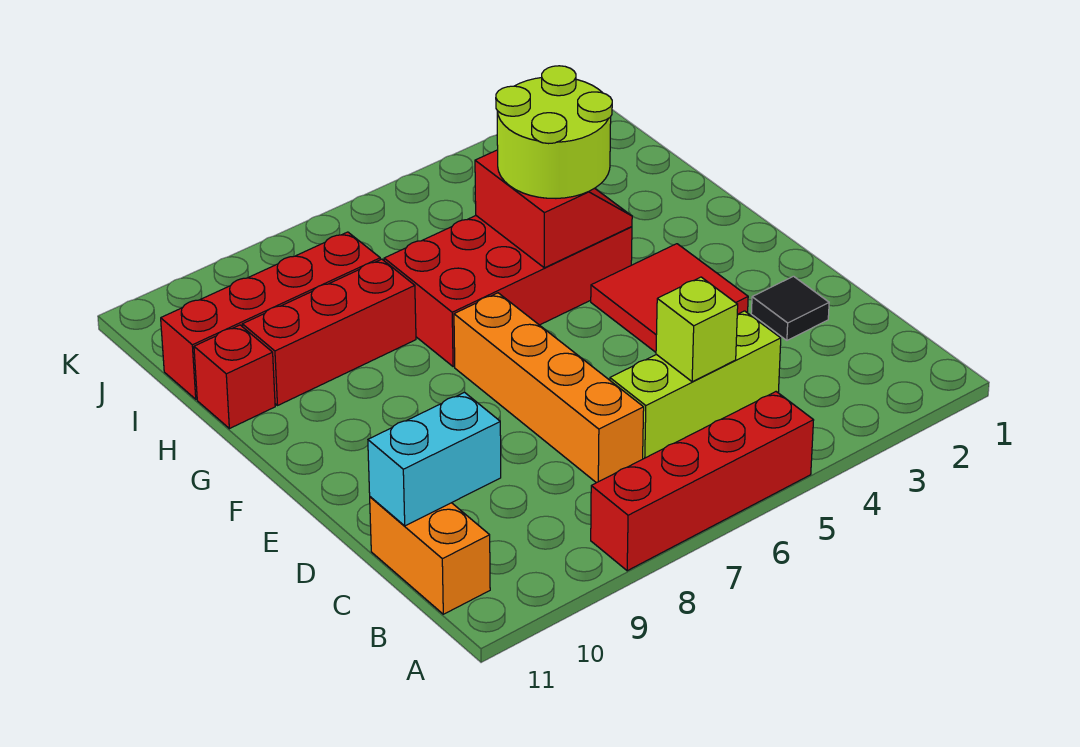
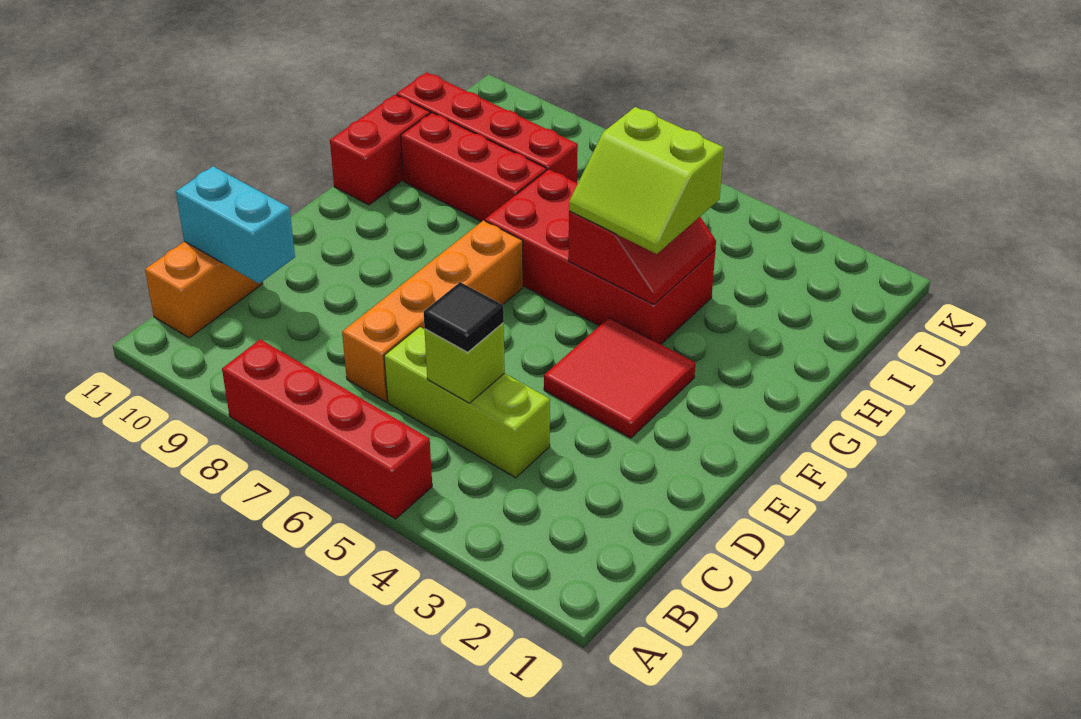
black 1x1 tile [751,276,829,340] -> black 1x1 tile moved to [424,282,504,352]
lime 2x2 round brick [496,66,612,198] -> lime 2x2 slope [569,107,724,254]
red 1x1 brick [194,325,275,429] -> red 1x2 brick [330,95,430,205]

